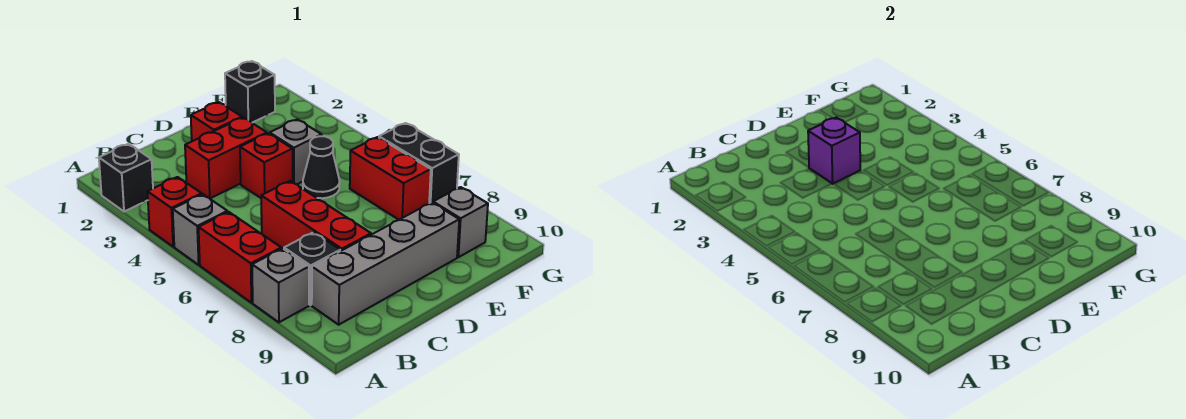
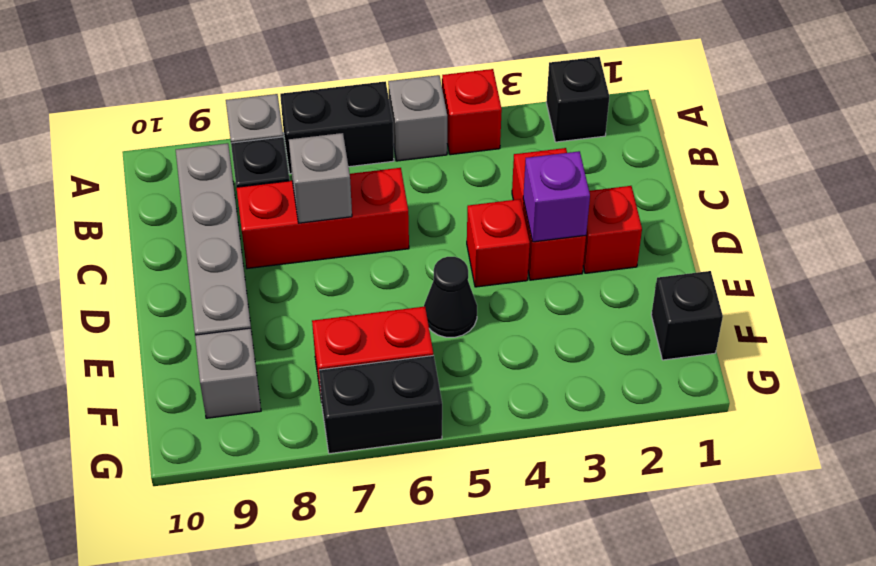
red 1x2 brick [199,212,281,303] -> black 1x2 brick [280,81,394,174]
grey 1x1 brick [270,119,322,184] -> grey 1x1 brick moved to [289,133,352,223]

